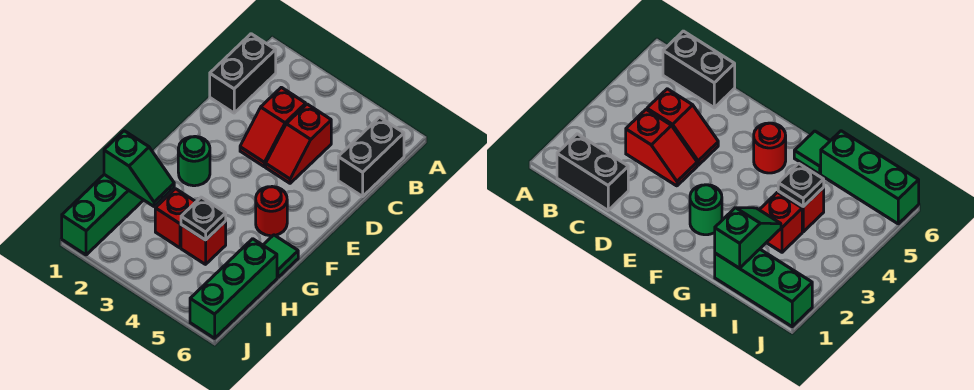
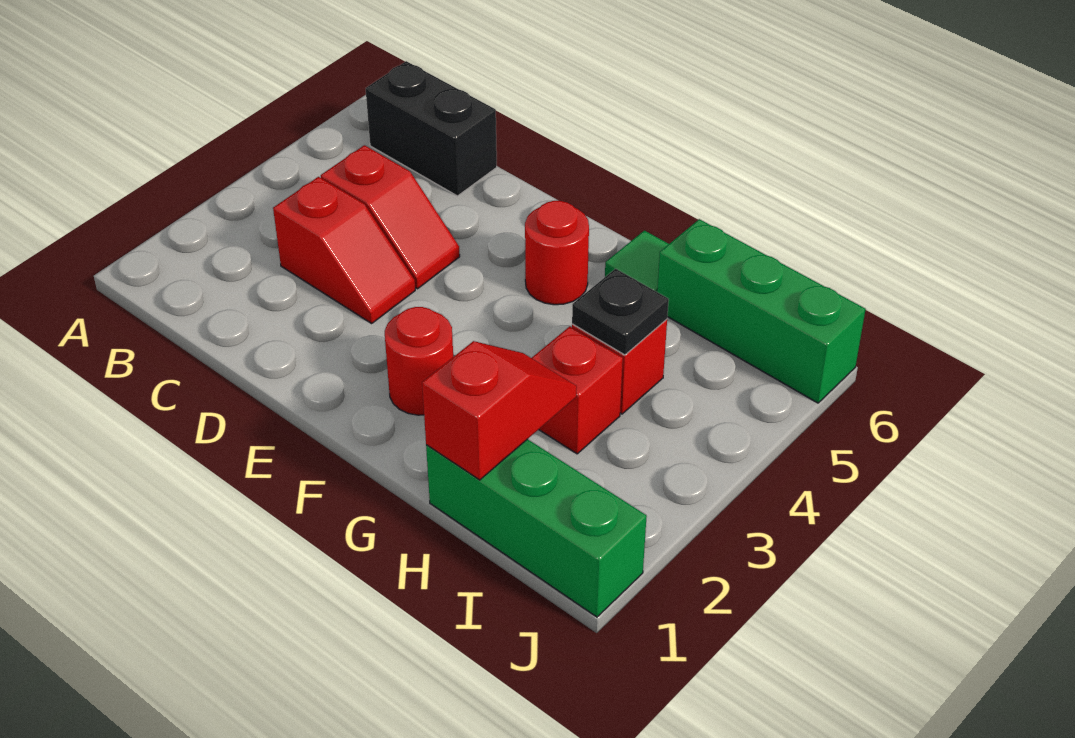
black 1x2 brick [210,34,276,113] -> none
green 1x1 round brick [178,136,210,186] -> red 1x1 round brick [385,307,453,415]
green 1x2 slope [104,131,174,206] -> red 1x2 slope [422,341,577,480]

